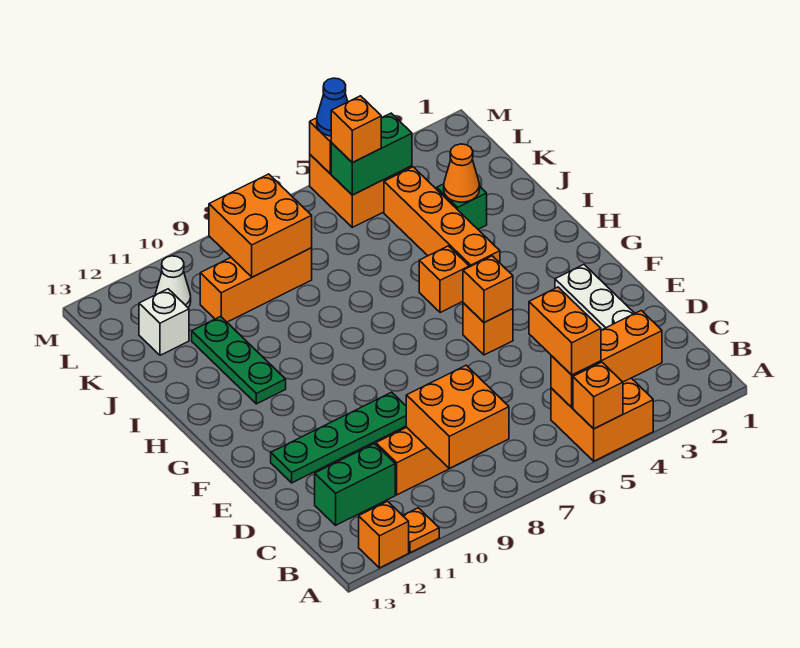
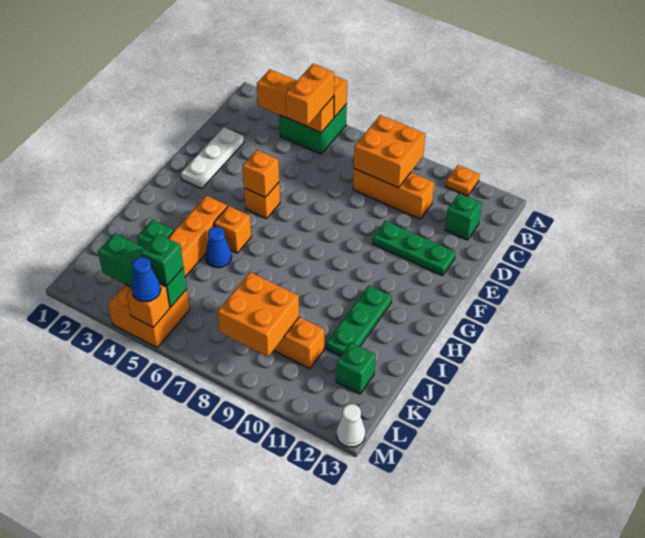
orange 2x2 brick [551,378,653,461] -> green 2x2 brick [279,104,347,154]
orange 1x1 brick [359,501,409,568] -> none
green 1x2 brick [315,444,395,525] -> green 1x1 brick [445,193,482,240]
green 1x4 plate [271,392,406,483] -> green 1x3 plate [372,221,455,276]
none -> blue 1x1 cone [205,227,232,268]
orange 1x1 cone [444,144,480,202] -> none
white 1x1 brick [139,289,189,355] -> green 1x1 brick [336,343,375,394]
green 1x2 brick [331,113,412,195] -> green 1x3 brick [98,233,187,307]
orange 1x1 brick [331,96,381,163] -> green 1x1 brick [140,233,184,286]
white 1x1 cone [155,256,191,307] -> white 1x1 cone moved to [337,404,365,447]

